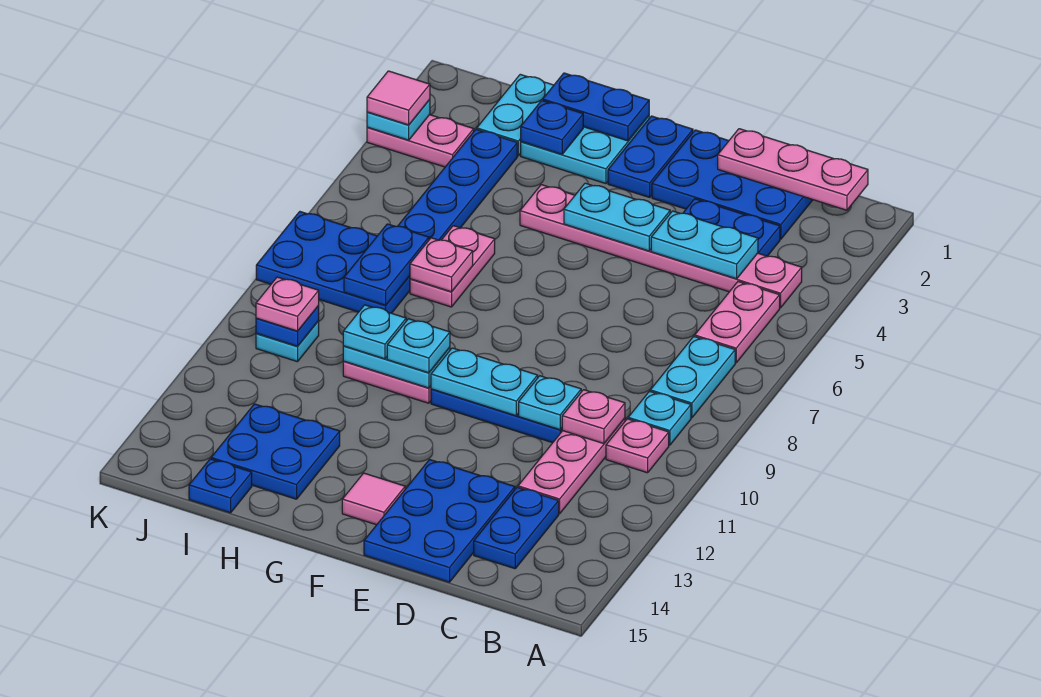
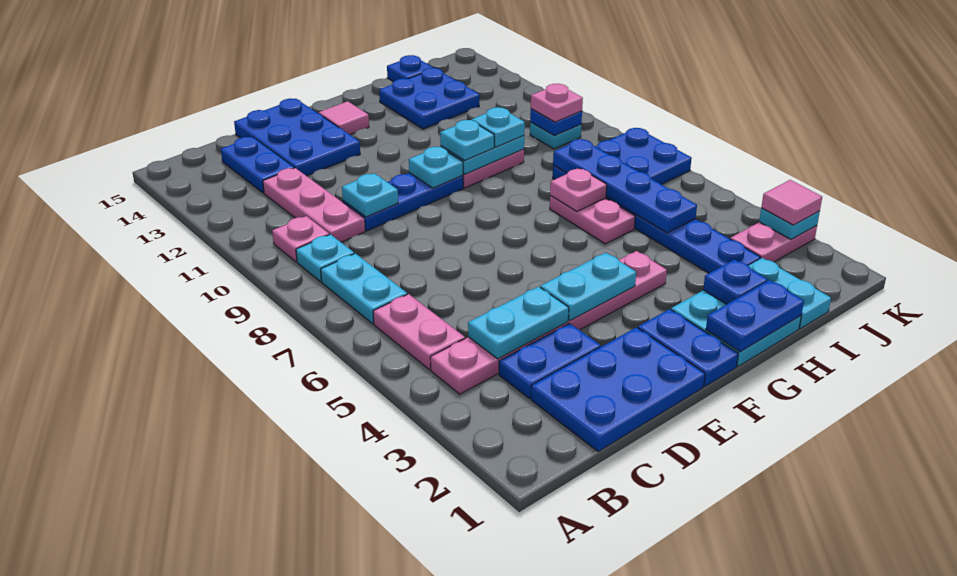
pink 1x3 plate [718,129,868,210] -> none
pink 1x1 plate [562,390,625,444] -> none
cyan 1x2 plate [431,348,538,416] -> cyan 1x1 plate [409,147,463,188]
blue 1x2 plate [344,224,429,305] -> blue 1x4 plate [553,139,697,233]

